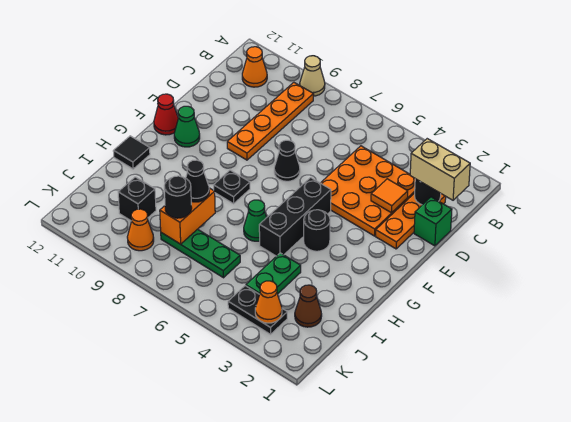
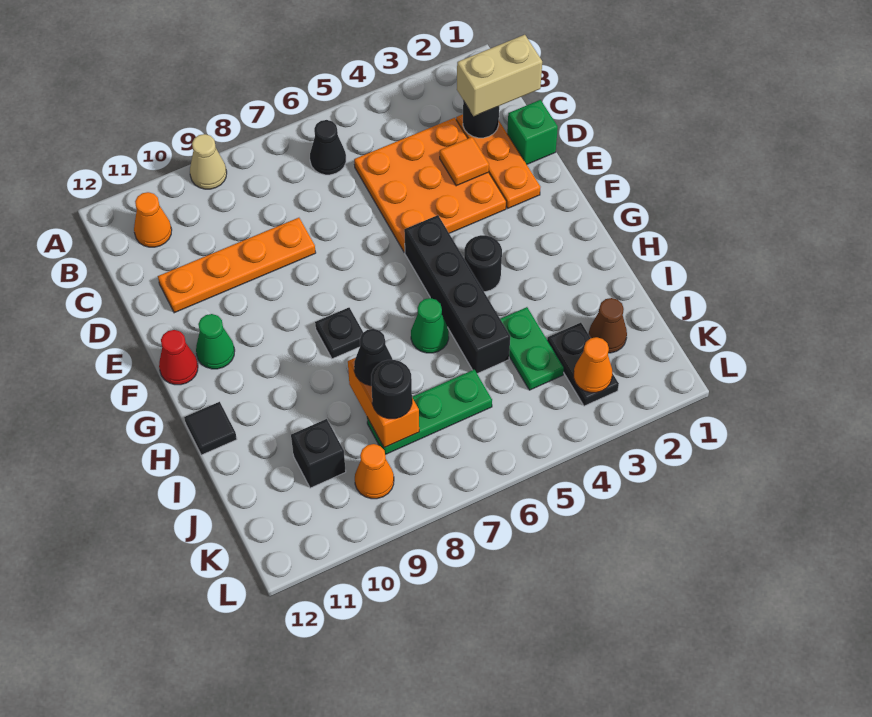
orange 1x4 plate [227,82,314,160] -> orange 1x4 plate turned to [158,218,316,313]
black 1x1 cone [274,140,300,181] -> black 1x1 cone moved to [310,120,346,175]
black 1x3 brick [259,178,331,256] -> black 1x4 brick [404,215,510,374]
black 1x2 plate [228,286,287,334] -> black 1x2 plate turned to [547,323,619,406]

